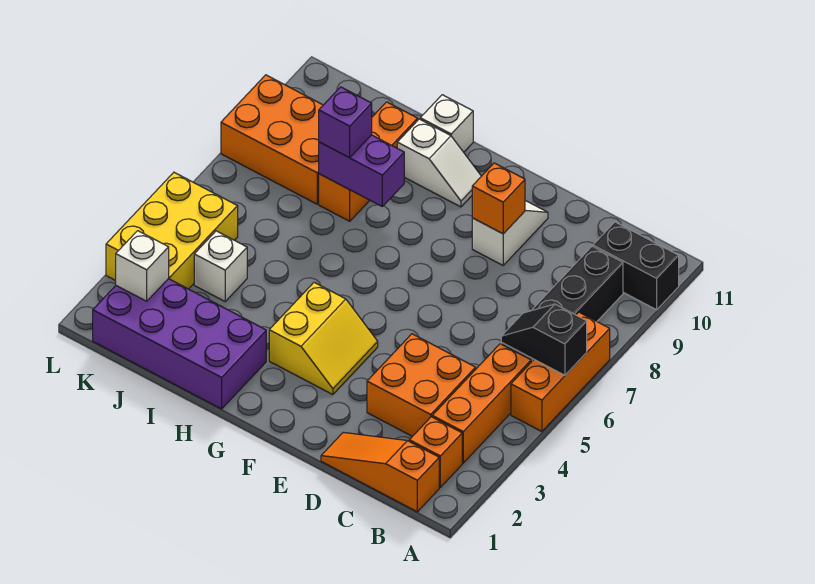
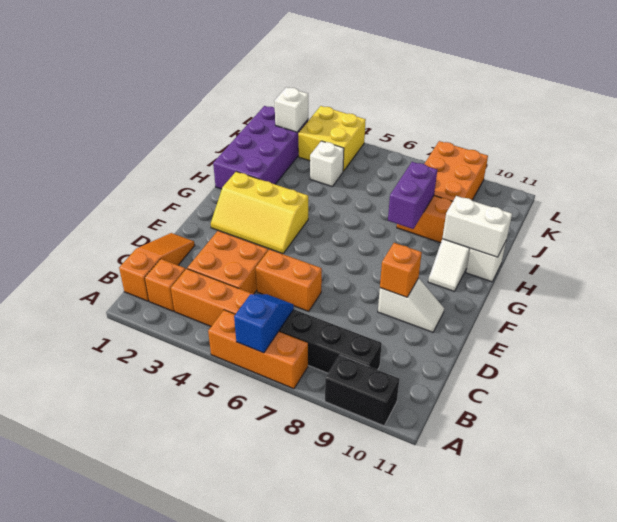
black 1x2 slope [501,304,587,375] -> blue 1x2 slope [234,294,294,353]
black 1x2 brick [593,222,679,310] -> black 1x2 brick turned to [325,355,399,426]
none -> orange 1x2 brick [256,249,322,311]
yellow 2x2 slope [269,282,378,395] -> yellow 2x3 slope [211,172,308,254]
none -> white 1x2 brick [442,196,512,257]
purple 1x1 brick [319,87,372,158] -> none
yellow 2x3 brick [106,173,238,289] -> yellow 2x2 brick [298,106,366,171]

